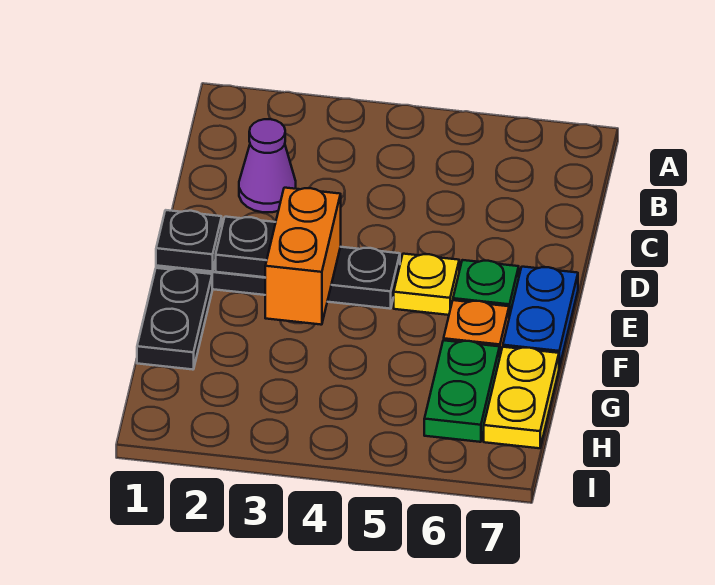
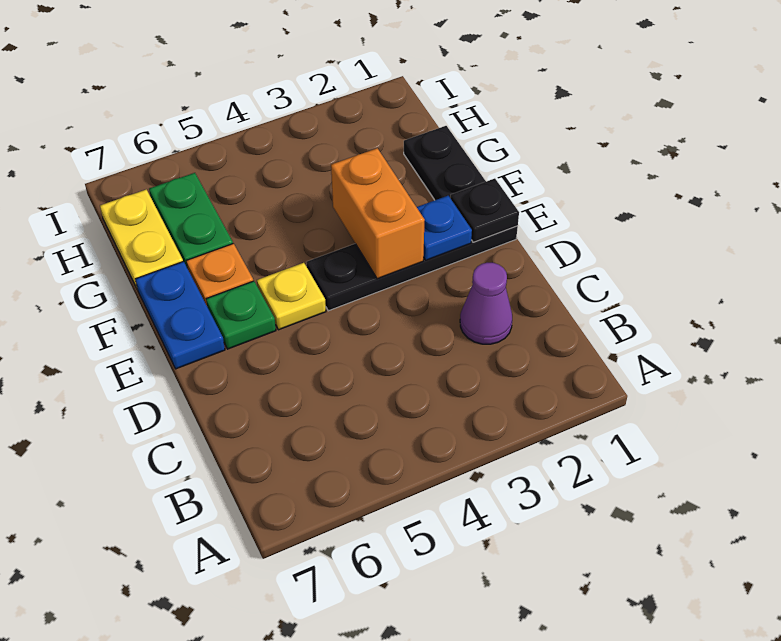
black 1x1 plate [216,217,276,277] -> blue 1x1 plate [417,196,472,260]

